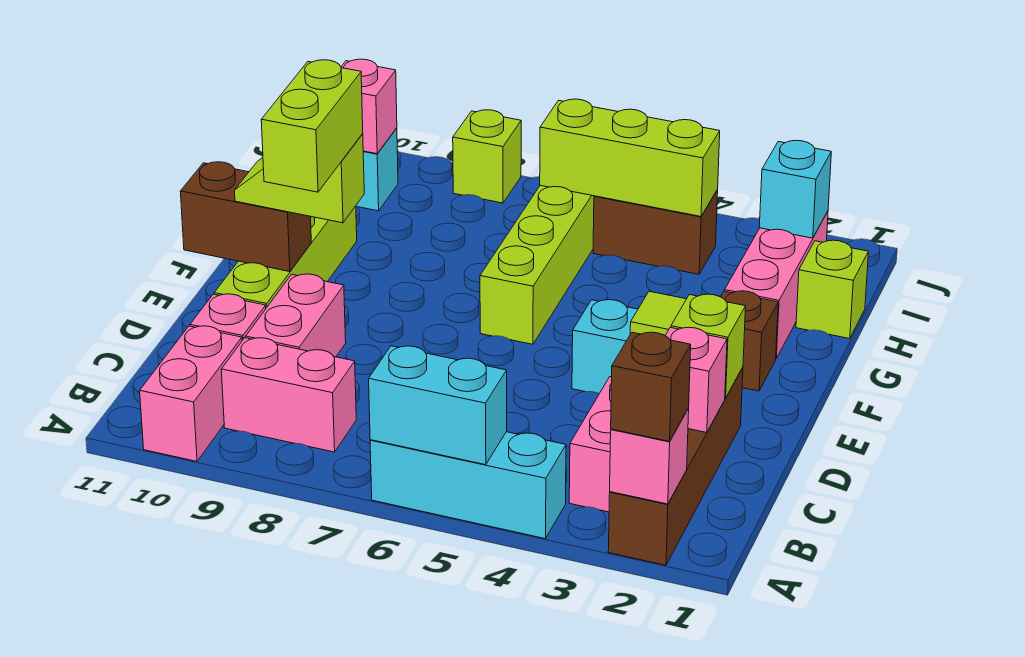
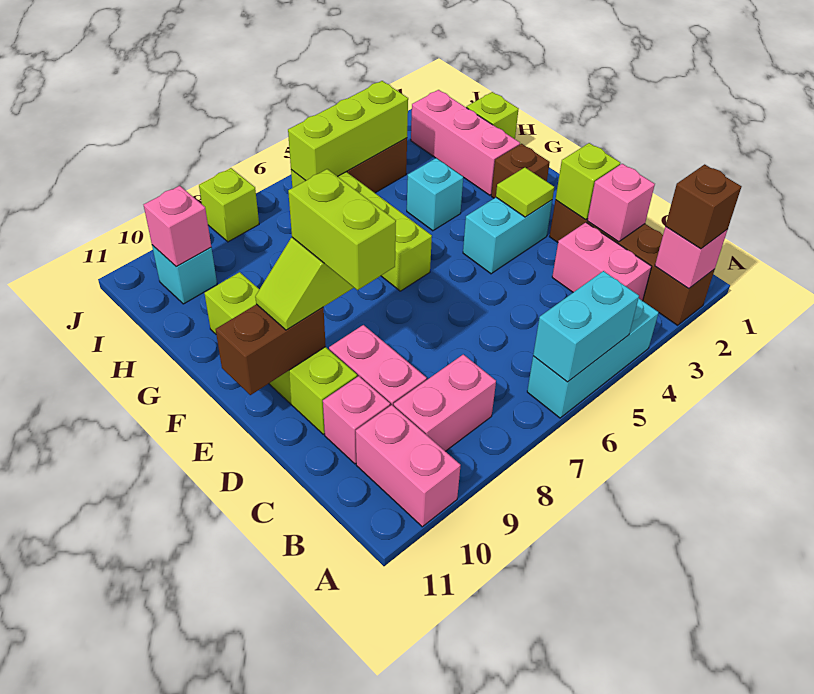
cyan 1x1 brick [759,140,831,238] -> cyan 1x1 brick moved to [407,158,463,231]

